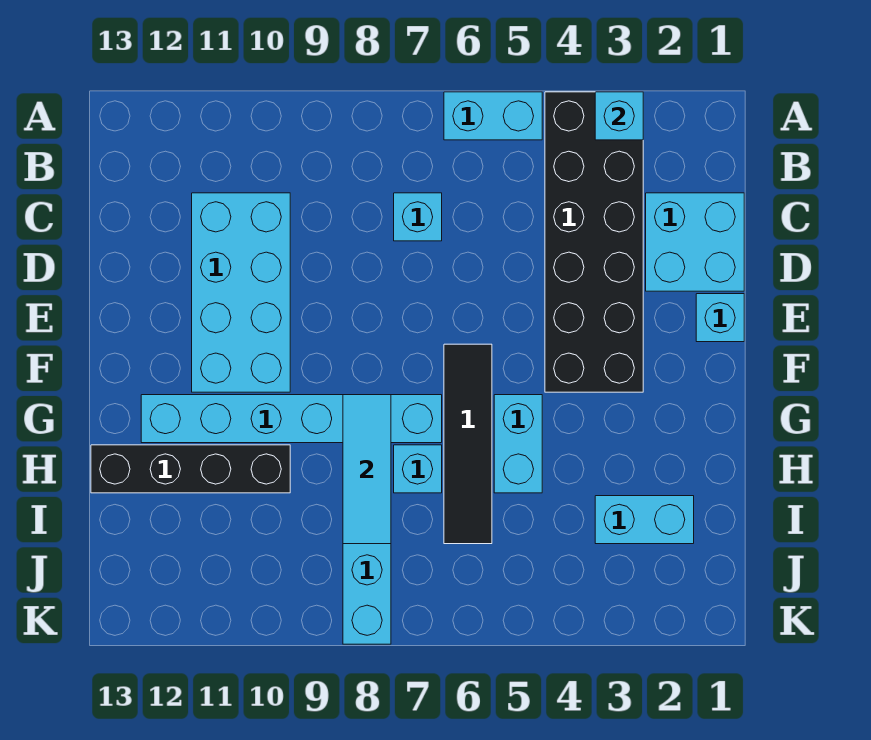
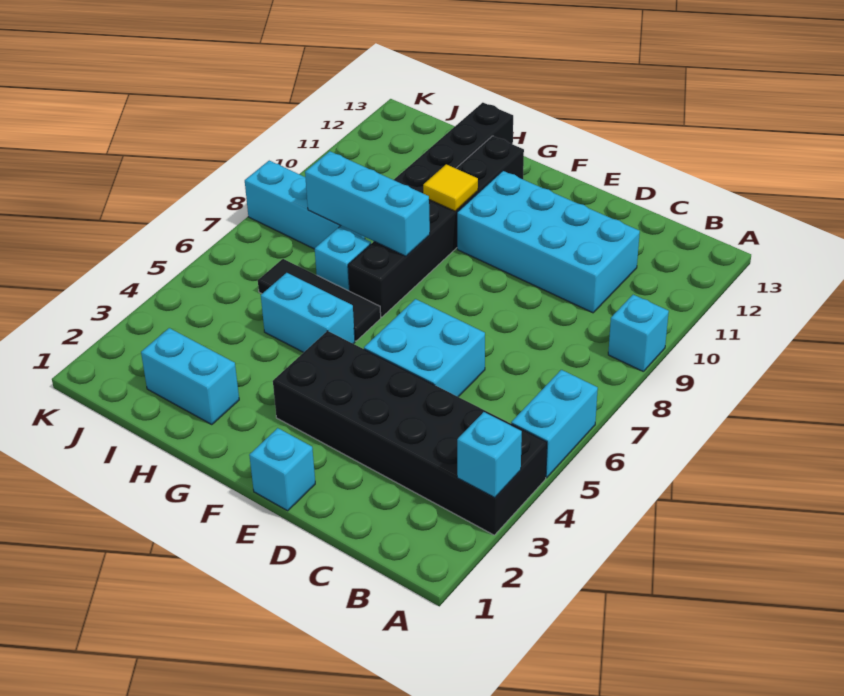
cyan 2x2 brick [646,193,744,291] -> cyan 2x2 brick moved to [364,299,485,397]
cyan 1x1 brick [394,193,442,241] -> cyan 1x1 brick moved to [608,295,669,372]
black 1x4 tile [444,344,492,544] -> black 1x3 tile [258,259,381,341]
cyan 1x6 brick [141,395,442,443] -> black 1x6 brick [348,136,524,317]
cyan 1x3 tile [343,395,391,544] -> cyan 1x3 brick [305,151,430,256]
none -> yellow 1x1 tile [423,164,478,211]
cyan 1x2 brick [595,496,694,544] -> cyan 1x2 brick turned to [141,328,239,425]

